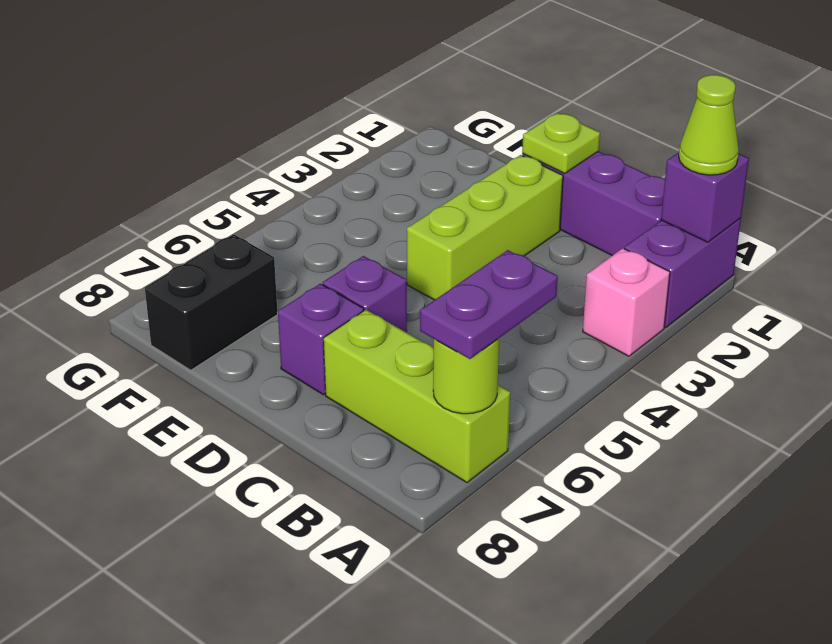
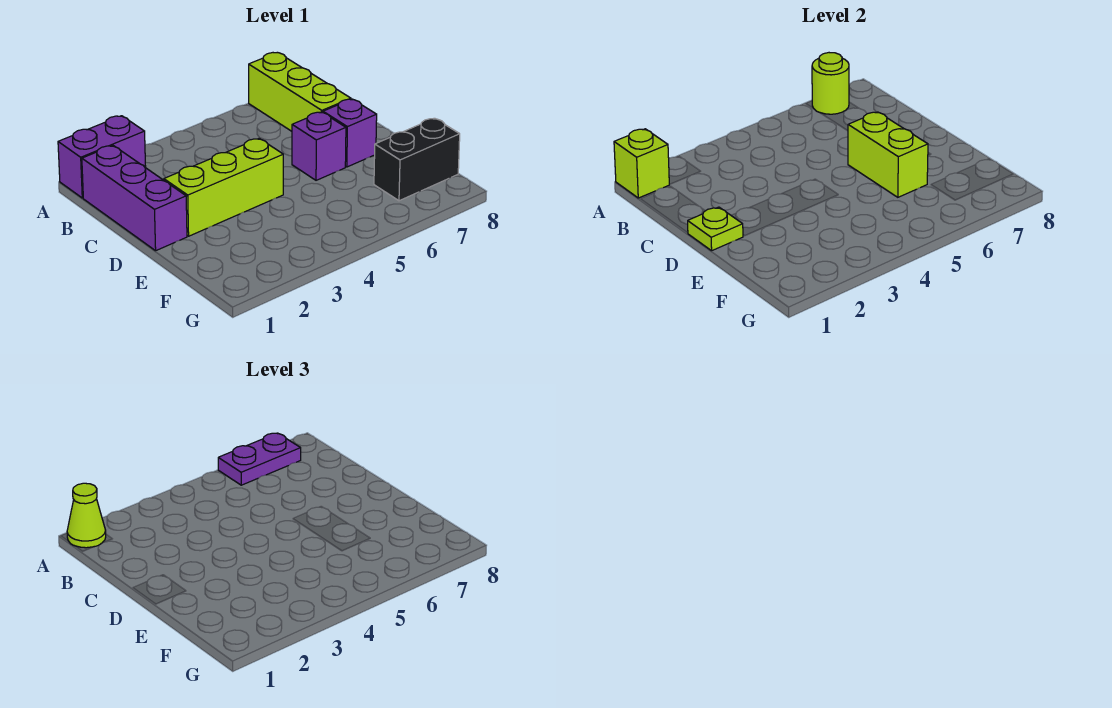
purple 1x1 brick [661,152,749,242] -> lime 1x1 brick [614,129,670,198]
pink 1x1 brick [583,248,670,356] -> none
none -> lime 1x2 brick [848,112,928,197]

